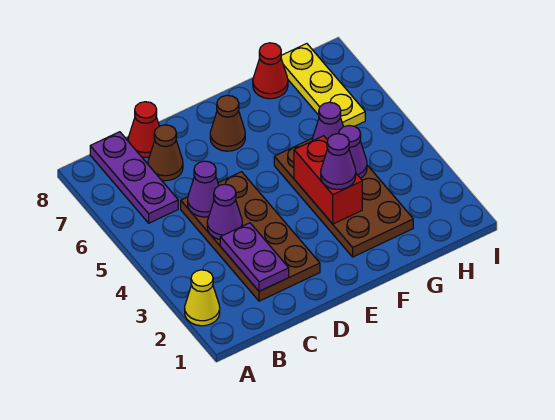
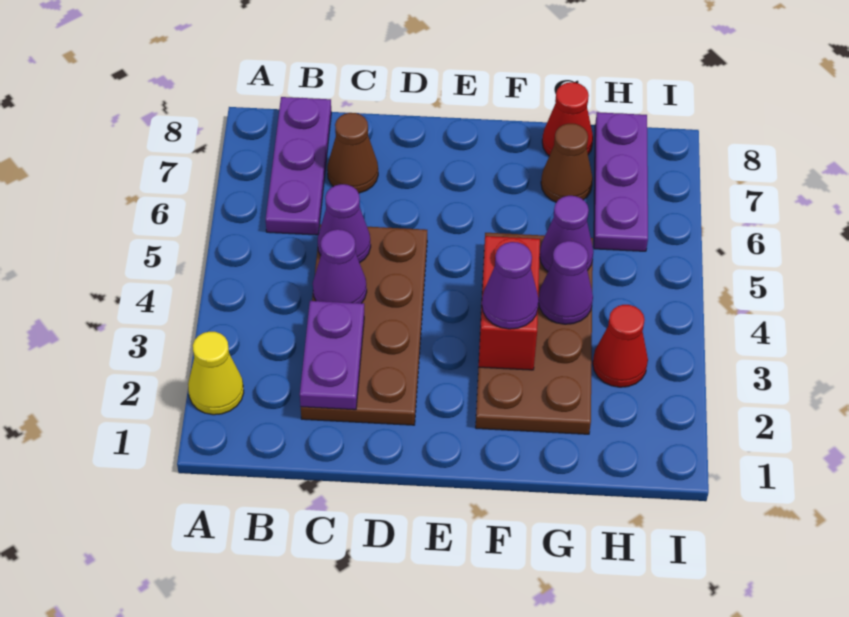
red 1x1 cone [128,102,159,157] -> red 1x1 cone moved to [593,305,648,387]
brown 1x1 cone [210,95,245,151] -> brown 1x1 cone moved to [541,124,593,202]
yellow 1x3 plate [281,44,365,127] -> purple 1x3 plate [594,112,648,251]

